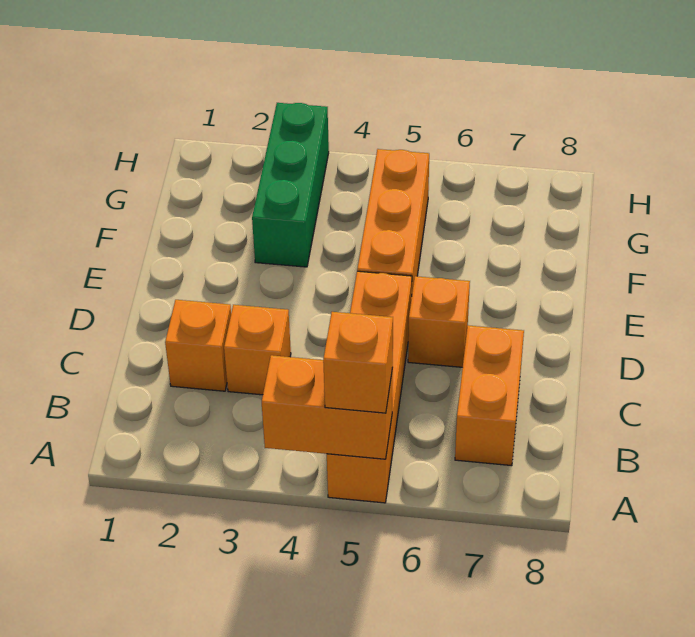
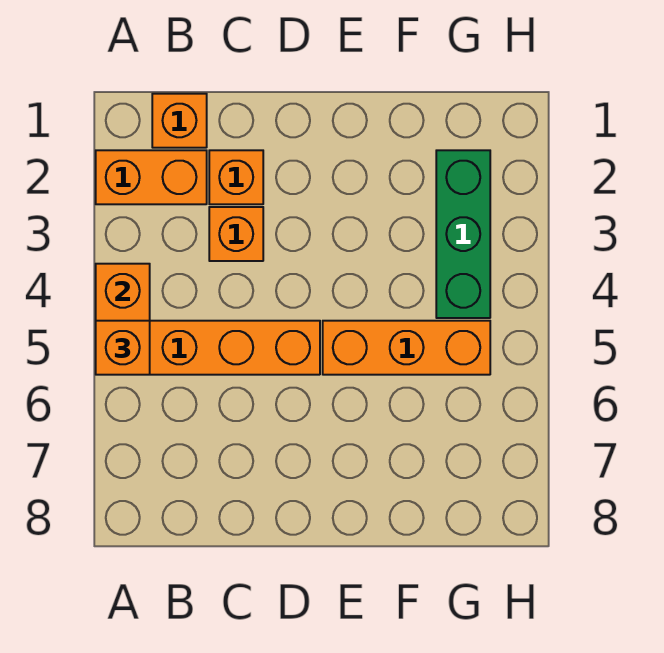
orange 1x2 brick [455,325,524,466] -> orange 1x2 brick moved to [96,150,207,204]
orange 1x1 brick [408,276,470,367] -> orange 1x1 brick moved to [152,94,207,148]
green 1x3 brick [252,103,329,267] -> green 1x3 brick turned to [436,150,490,318]

